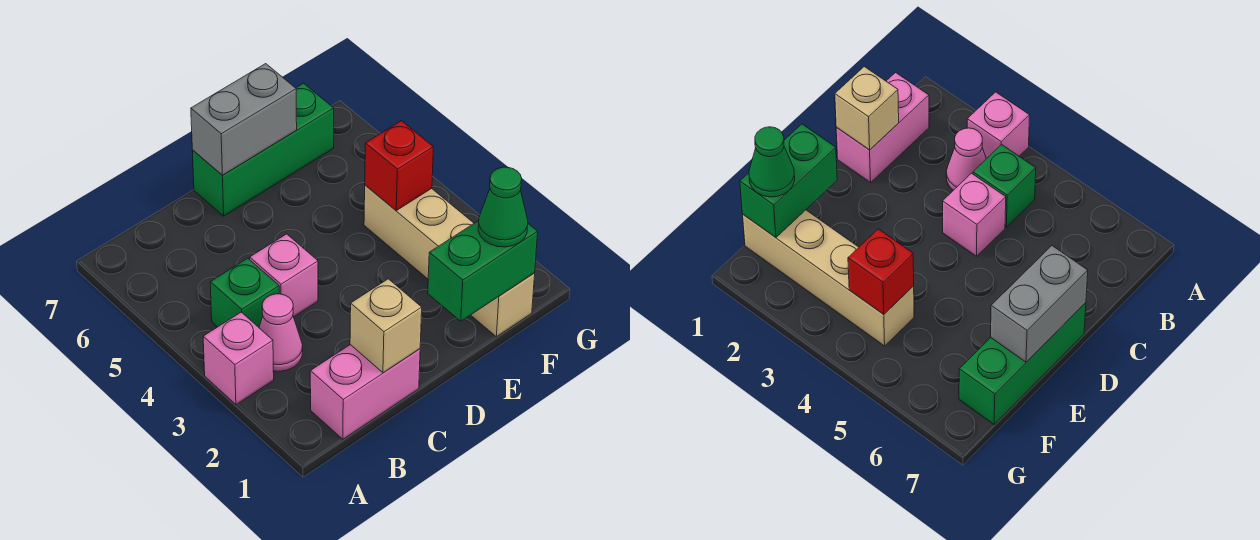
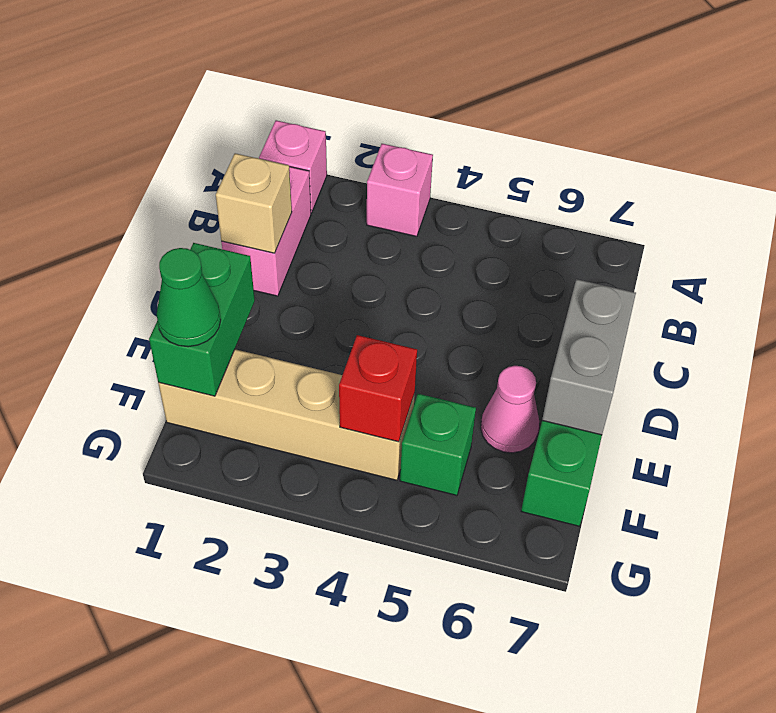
pink 1x1 cone [259,294,303,371] -> pink 1x1 cone moved to [481,366,539,453]
green 1x1 brick [210,258,279,327] -> green 1x1 brick moved to [400,394,476,495]
pink 1x1 brick [250,234,318,317] -> pink 1x1 brick moved to [259,120,327,213]

